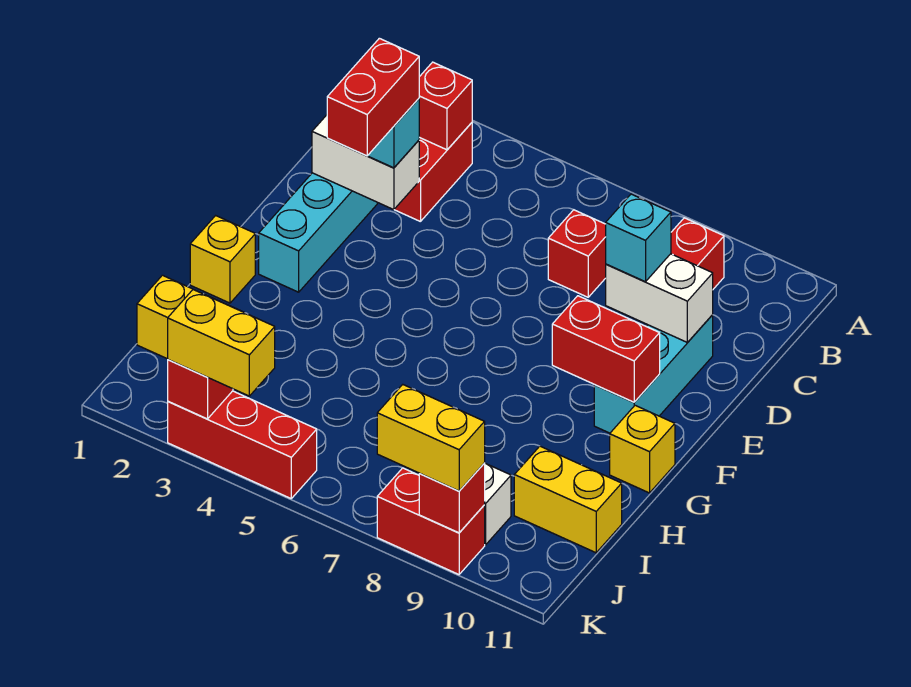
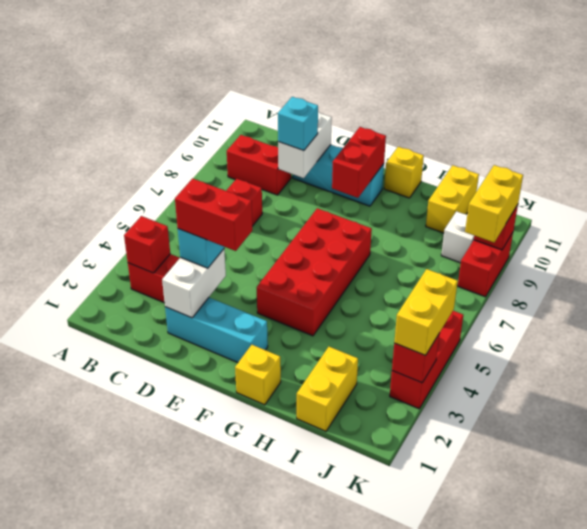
none -> red 2x4 brick [257,208,372,336]

